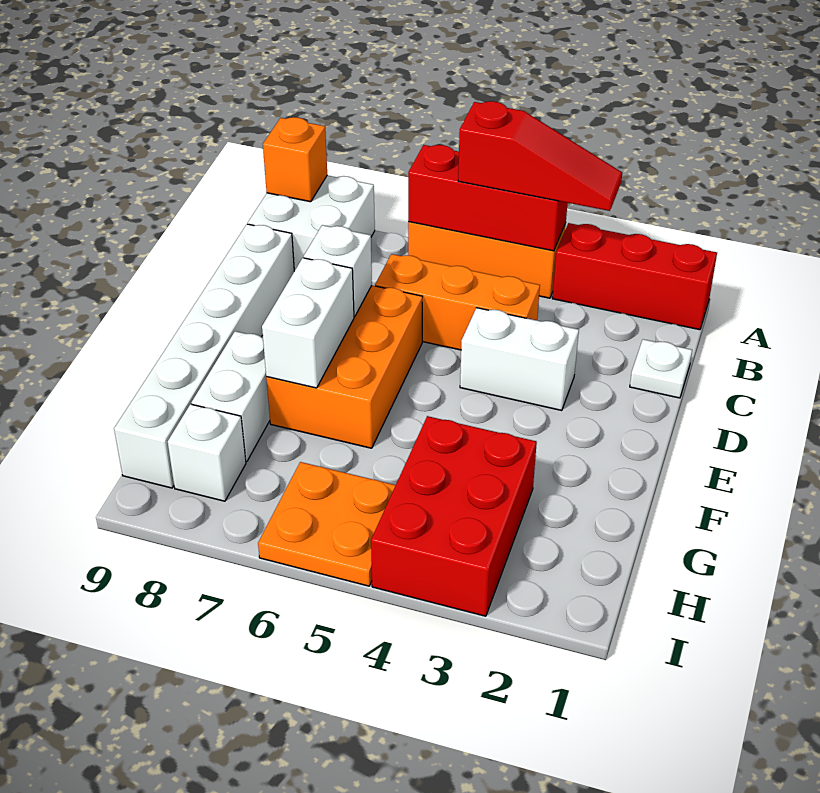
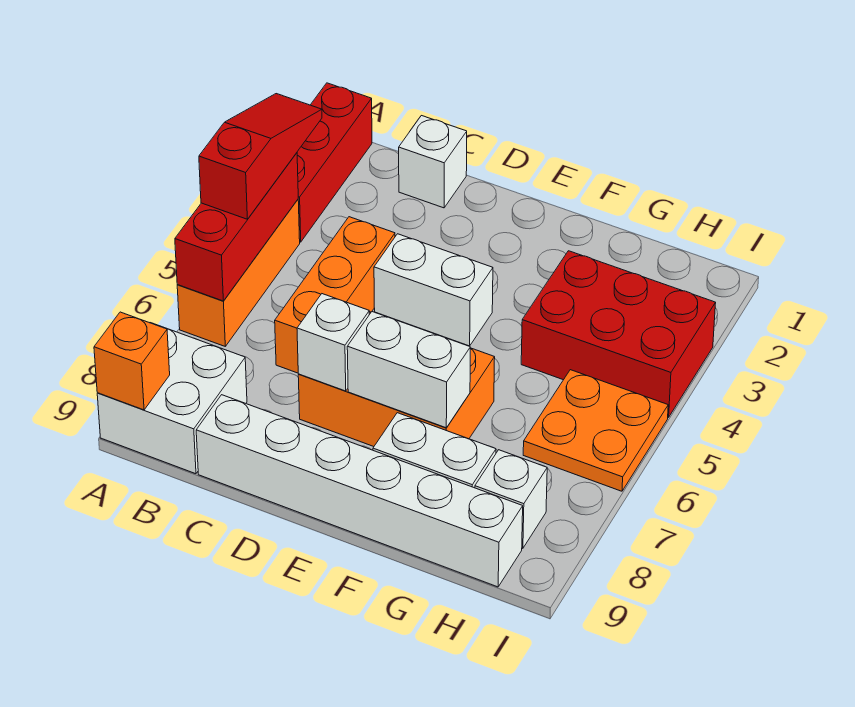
white 1x1 plate [630,339,692,398] -> white 1x1 brick [399,116,467,208]
white 1x2 brick [460,308,579,411] -> white 1x2 brick turned to [374,234,493,346]

